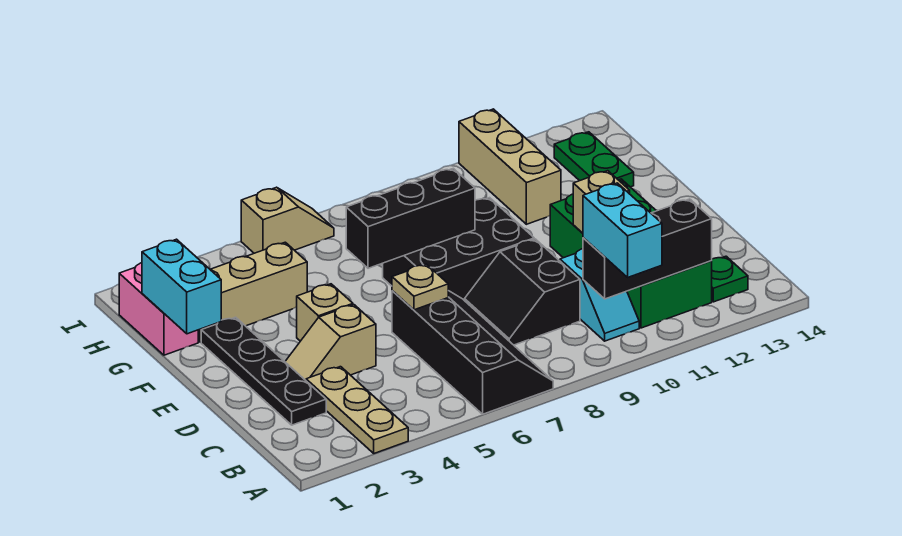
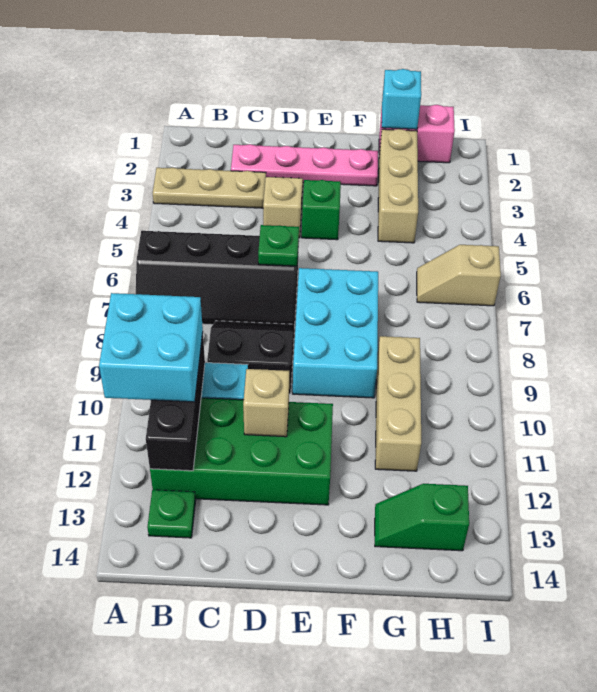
cyan 1x2 brick [583,183,662,277] -> cyan 2x2 brick [99,293,203,402]
black 1x4 plate [201,317,326,425] -> pink 1x4 plate [231,144,378,186]
tan 1x1 plate [392,264,448,310] -> green 1x1 plate [258,225,299,266]
tan 1x1 brick [297,284,353,341] -> green 1x1 brick [302,180,341,240]
black 2x3 brick [383,198,534,301] -> cyan 2x3 brick [293,268,378,398]
cyan 1x2 brick [142,239,221,334] -> cyan 1x1 brick [382,69,421,129]
black 1x3 brick [346,168,475,268] -> none
tan 1x3 brick [459,109,561,224] -> tan 1x3 brick turned to [375,336,421,471]
green 1x2 plate [554,132,634,187] -> green 1x2 slope [375,484,469,551]
tan 1x2 slope [241,187,334,253] -> tan 1x2 slope turned to [417,245,501,306]

